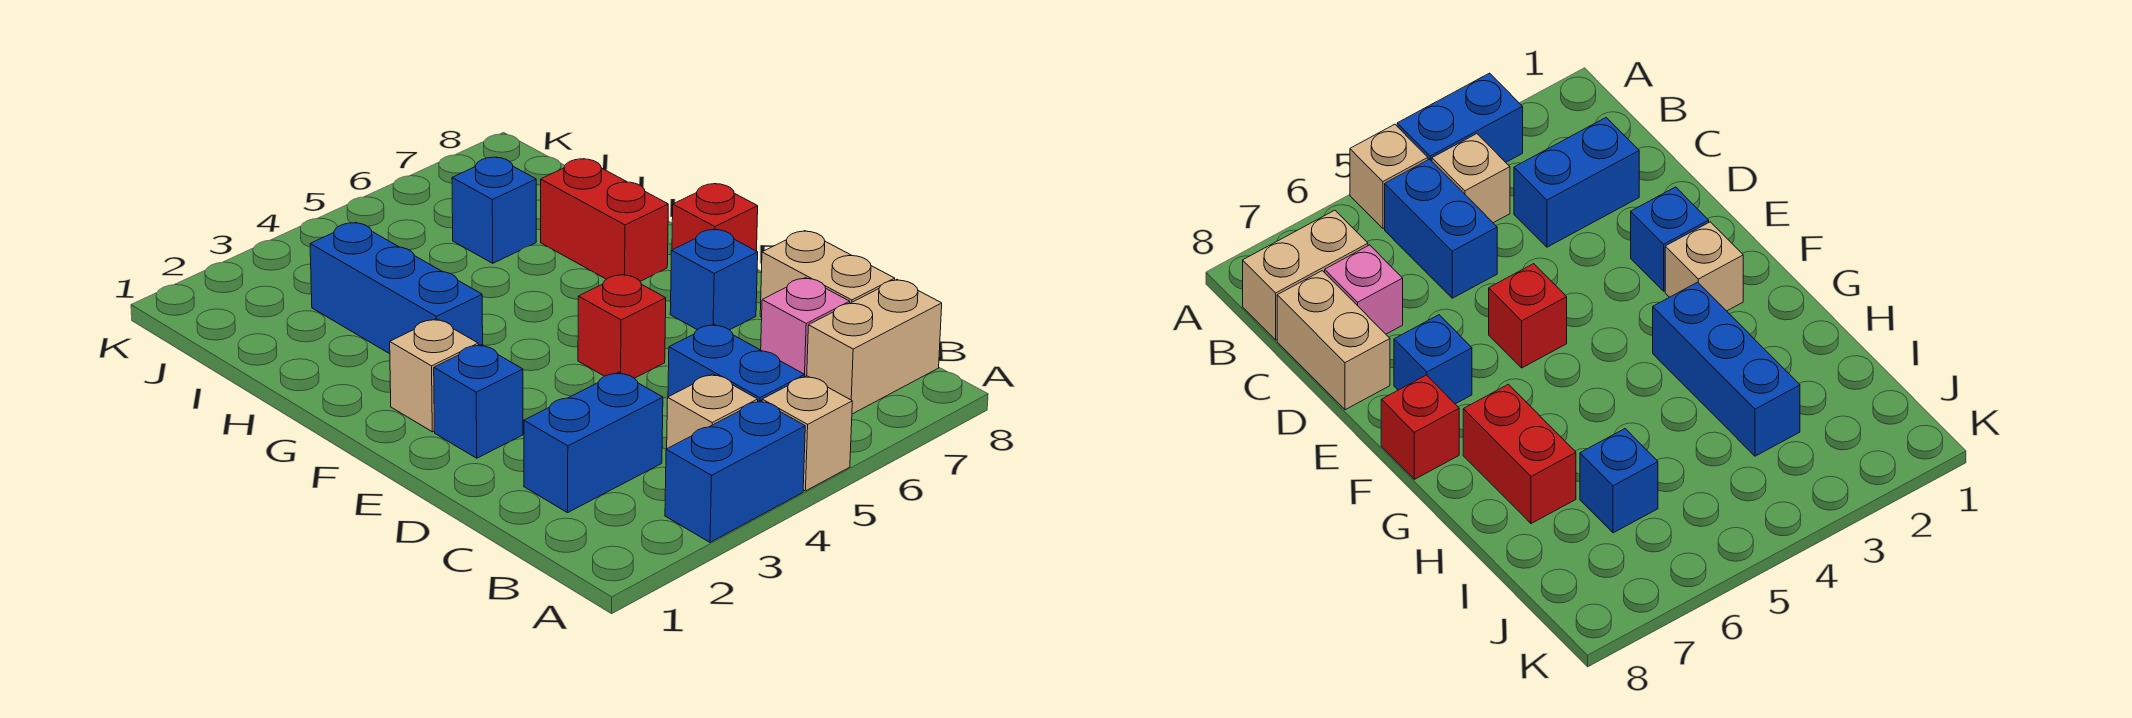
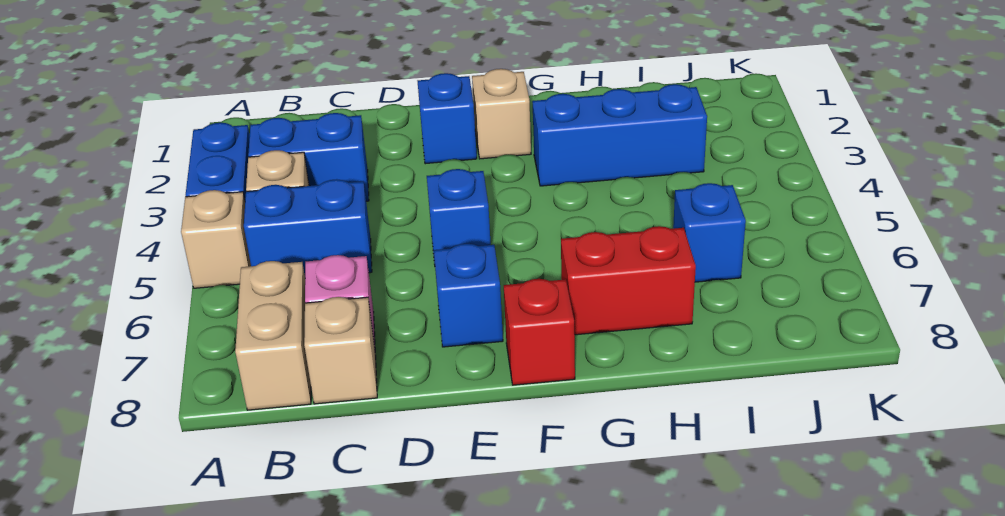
blue 1x2 brick [524,372,663,513] -> blue 1x2 brick turned to [248,113,369,201]
tan 1x2 brick [760,231,895,317] -> tan 1x1 brick [304,297,377,404]
red 1x1 brick [578,274,666,378] -> blue 1x1 brick [427,169,491,264]

